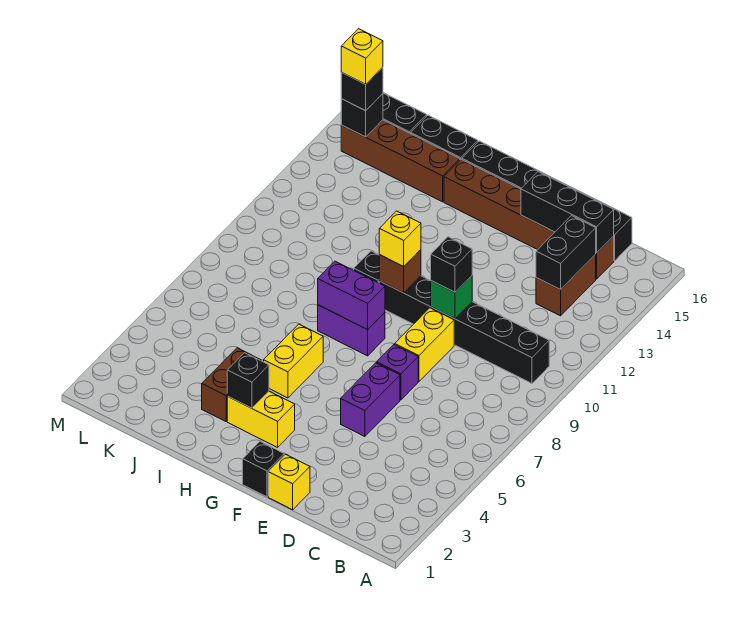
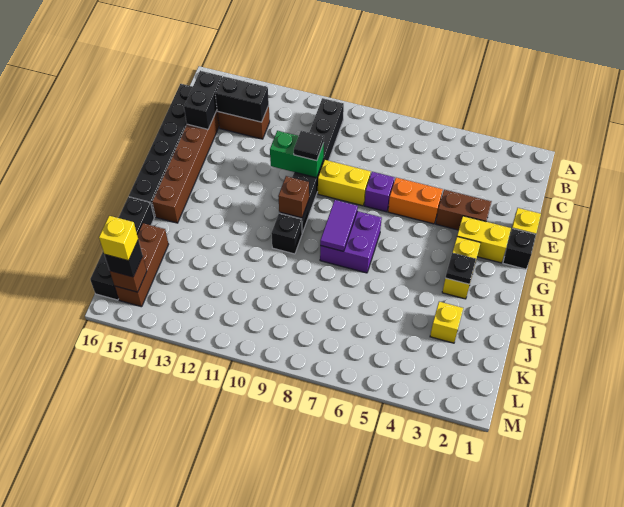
black 1x3 brick [521,172,614,253] -> black 1x2 brick [184,71,222,129]
purple 1x2 brick [341,363,400,437] -> orange 1x2 brick [388,178,443,224]
green 1x1 brick [431,276,472,319] -> green 1x2 brick [270,131,324,178]
black 1x1 brick [431,237,472,292] -> black 1x1 tile [294,131,324,161]
purple 1x2 brick [318,305,385,356] -> purple 2x2 brick [320,211,382,273]
purple 1x2 brick [318,261,385,330] -> purple 1x2 tile [320,200,358,251]
yellow 1x1 brick [379,211,421,267] -> yellow 1x1 brick moved to [430,302,463,343]
black 1x1 brick [227,353,269,408] -> black 1x1 plate [445,252,476,284]
yellow 1x2 brick [264,324,323,398] -> yellow 1x2 brick moved to [457,216,511,263]
brown 1x2 brick [202,348,261,421] -> brown 1x2 brick moved to [436,190,492,230]
brown 1x4 brick [341,120,460,202] -> brown 1x3 brick [115,223,169,307]
black 1x1 brick [341,94,383,137] -> brown 1x1 brick [110,256,147,292]

